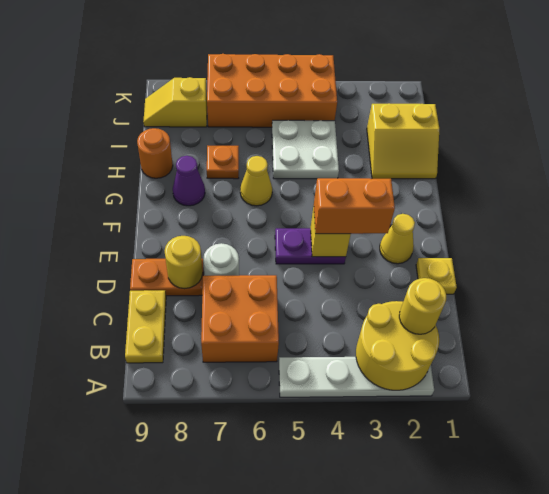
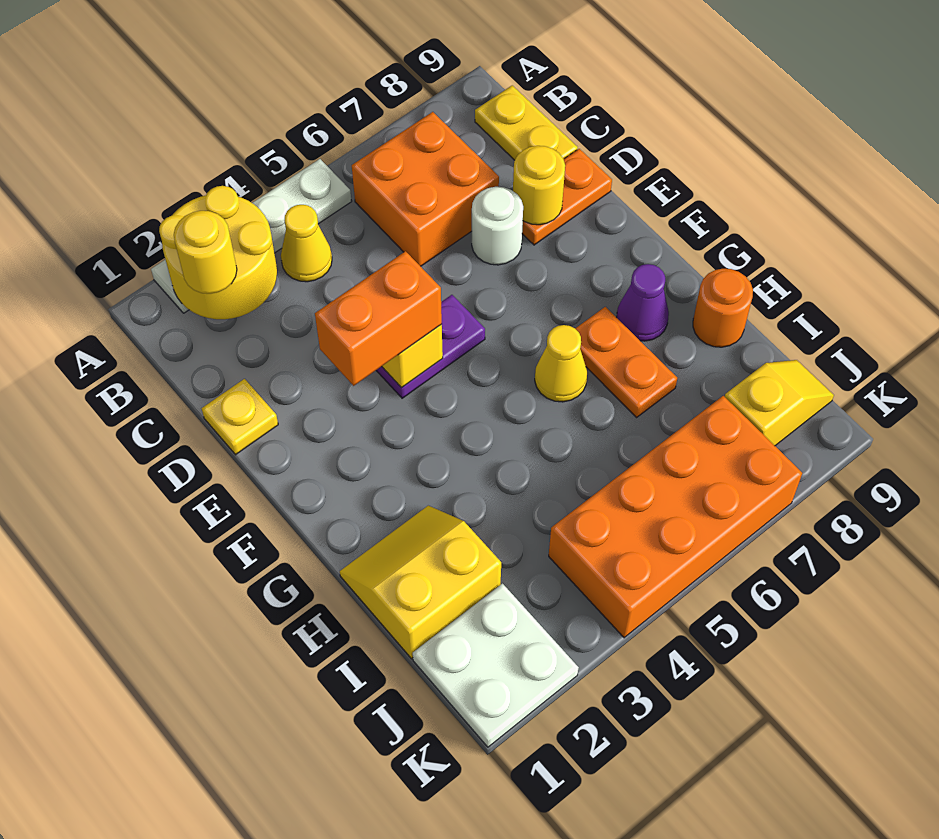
yellow 1x1 cone [380,214,415,264] -> yellow 1x1 cone moved to [281,205,332,282]
white 2x2 plate [272,120,339,179] -> white 2x2 plate moved to [413,584,579,747]
orange 1x1 plate [207,146,239,179] -> orange 1x2 plate [575,307,677,417]

